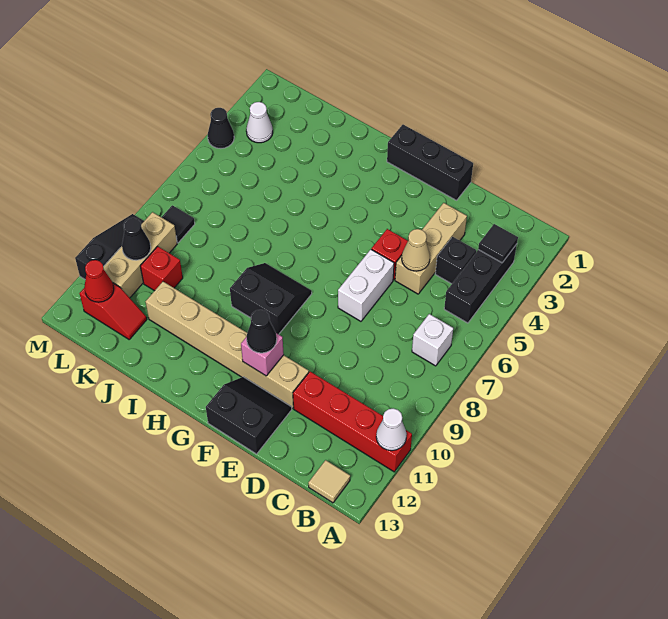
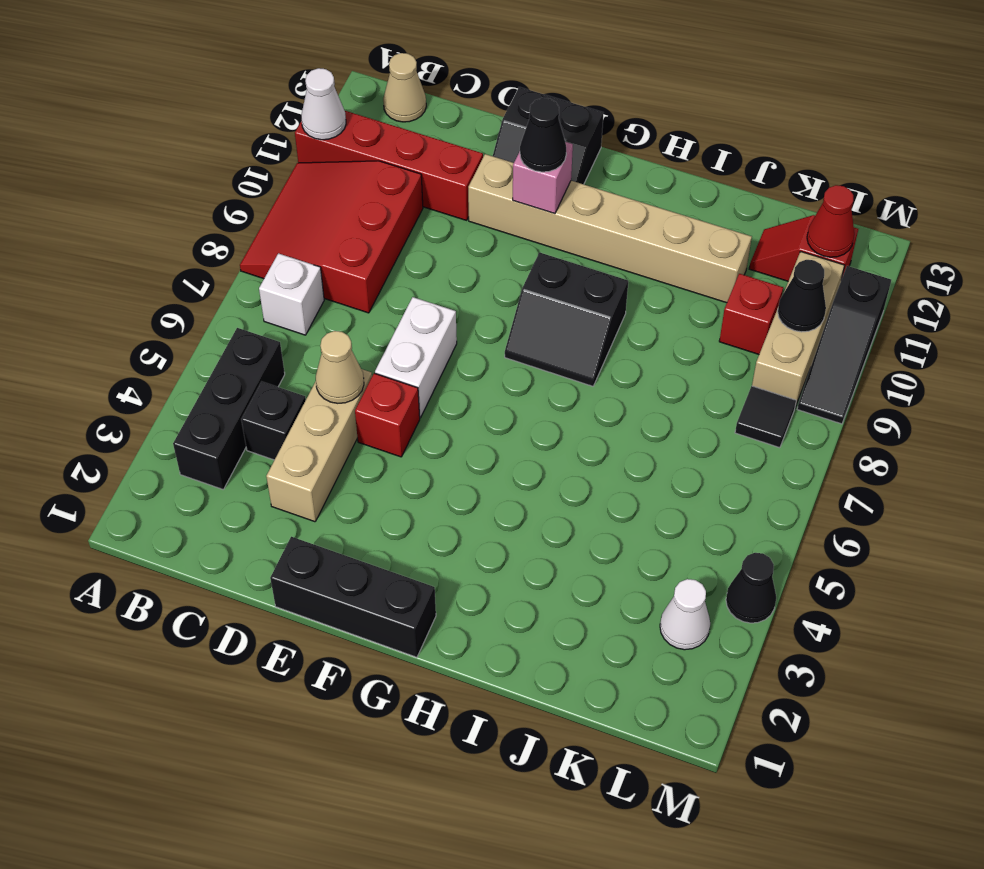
none -> red 3x3 slope [240,161,423,313]
black 1x1 tile [478,224,518,263] -> none
tan 1x1 tile [308,460,350,503] -> tan 1x1 cone [383,53,426,122]

